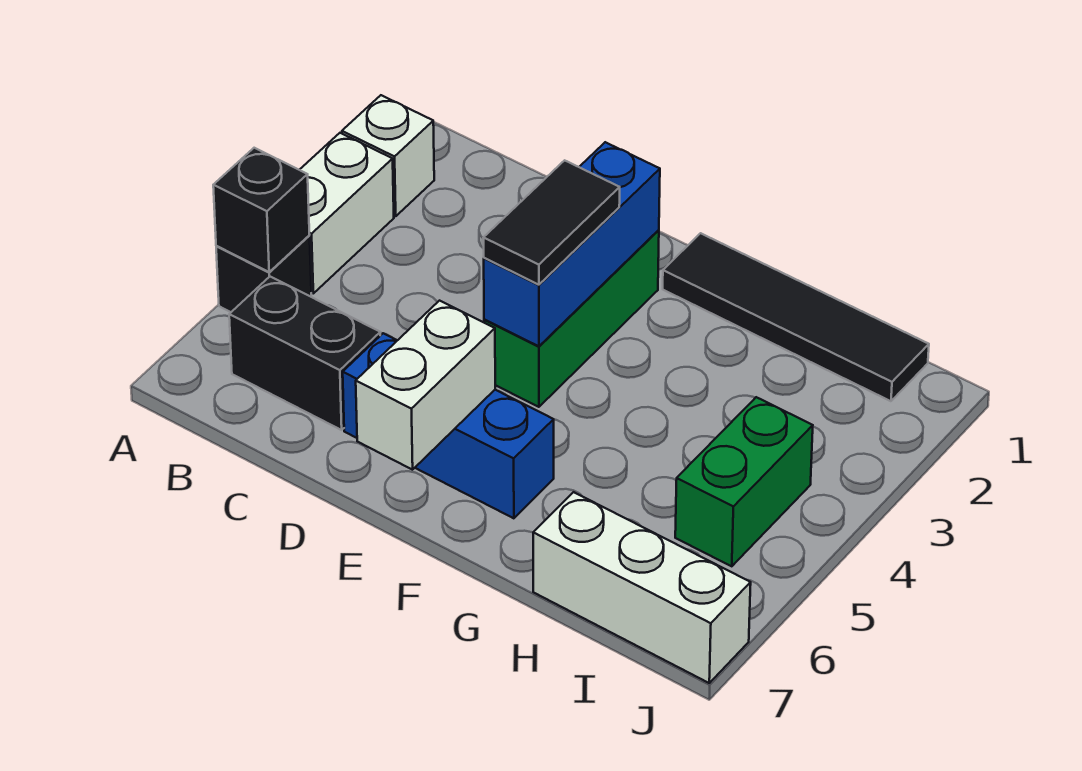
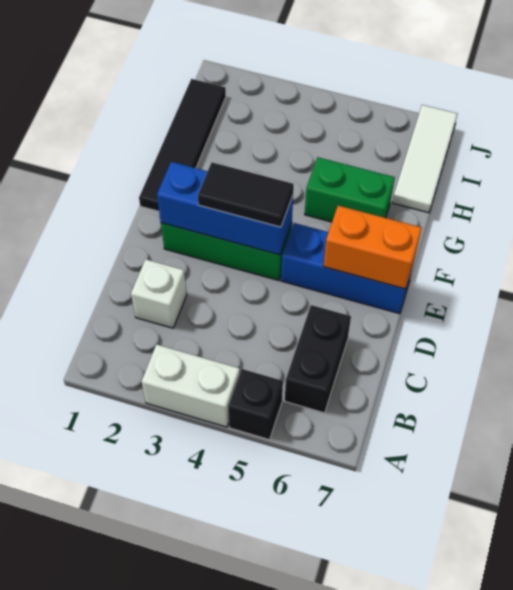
white 1x1 brick [342,95,434,216] -> white 1x1 brick moved to [131,259,187,328]
black 1x1 brick [213,148,310,272] -> none
blue 1x3 brick [343,333,554,518] -> blue 1x3 brick turned to [281,223,414,314]
white 1x2 brick [356,301,495,470] -> orange 1x2 brick [324,206,422,289]
white 1x3 brick [533,492,751,683] -> white 1x3 tile [392,105,457,213]
green 1x2 brick [675,397,813,566] -> green 1x2 brick moved to [305,157,395,222]

